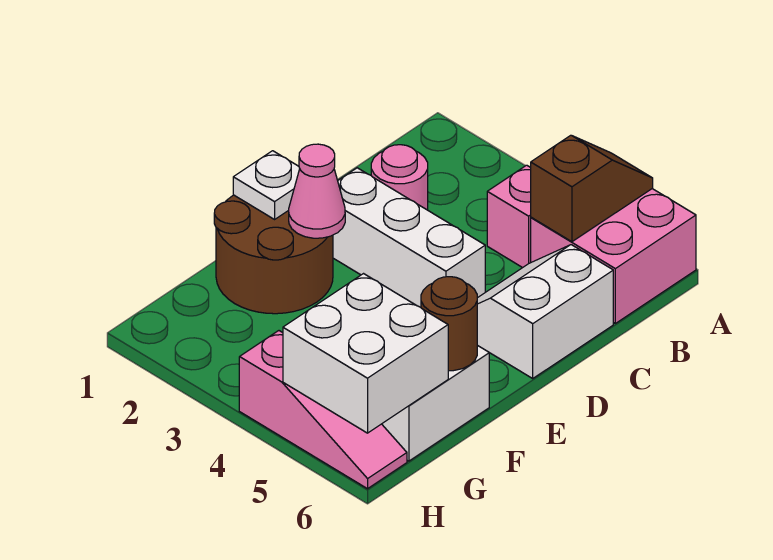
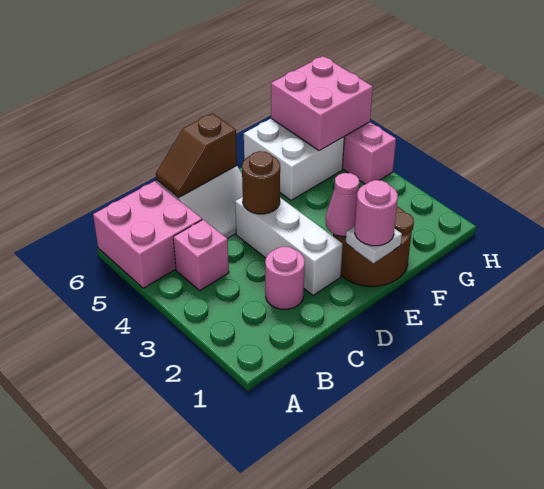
brown 1x2 slope [531,135,653,242] -> brown 1x2 slope moved to [156,113,237,197]
none -> pink 1x1 round brick [355,180,398,246]
brown 1x1 round brick [421,277,477,371] -> brown 1x1 round brick moved to [242,151,280,214]
white 2x2 brick [283,274,448,433] -> pink 2x2 brick [271,56,373,151]

